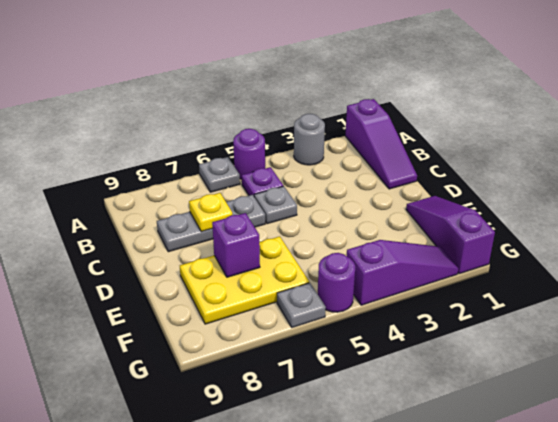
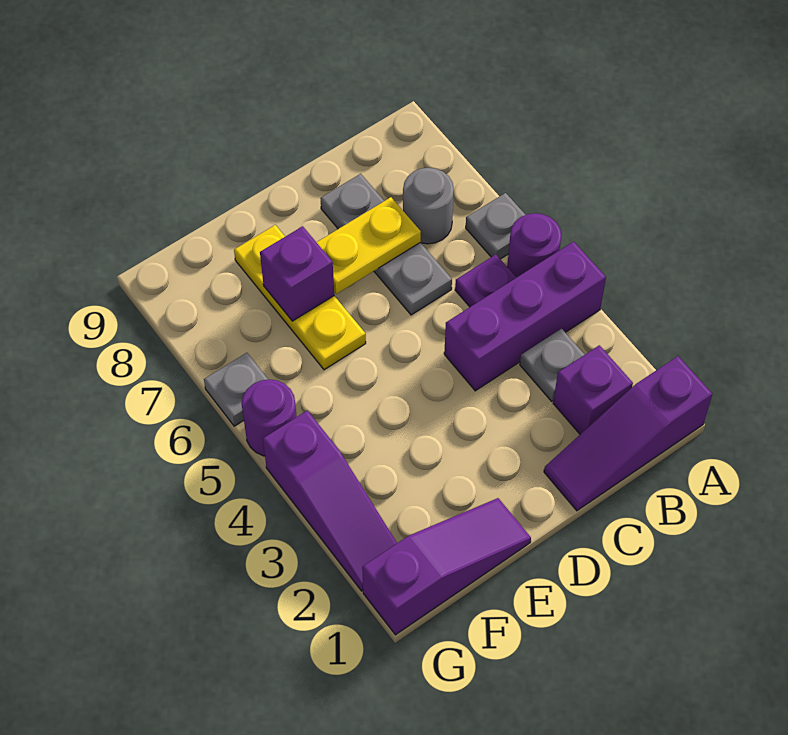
grey 1x1 round brick [294,114,325,165] -> grey 1x1 round brick moved to [403,168,454,244]
none -> purple 1x3 brick [444,242,606,391]
none -> purple 1x1 brick [553,345,633,434]
grey 1x1 plate [254,186,297,224] -> grey 1x1 plate moved to [520,329,585,401]
yellow 1x1 plate [189,193,232,232] -> yellow 1x2 plate [316,197,421,294]
yellow 2x3 plate [180,236,309,324] -> yellow 1x3 plate [234,225,366,370]

